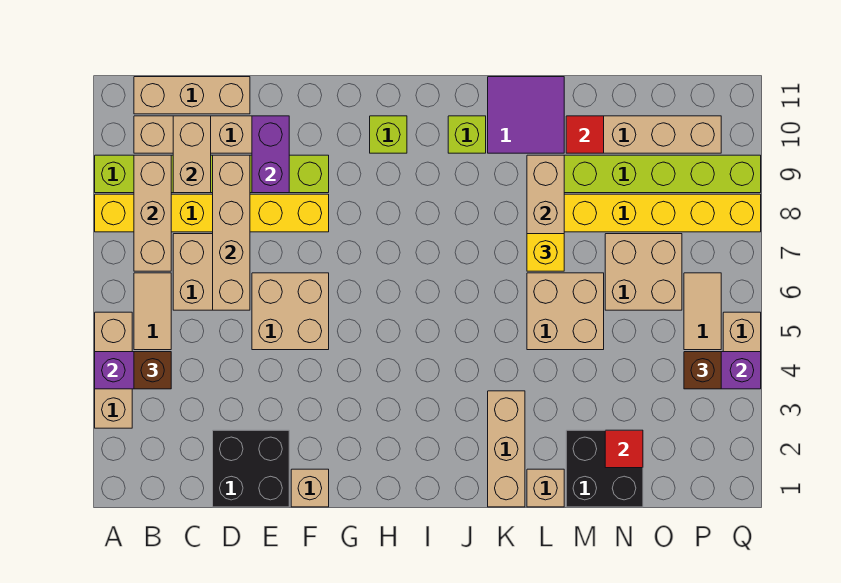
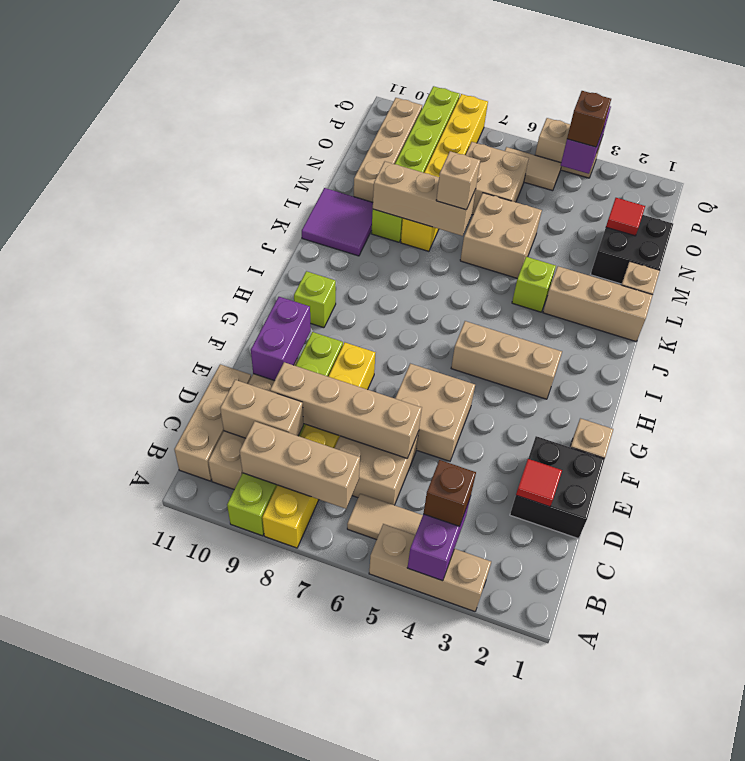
purple 1x2 brick [252,116,289,193] -> purple 1x2 brick turned to [251,297,311,381]
none -> tan 1x3 brick [451,321,562,399]
lime 1x1 brick [448,116,486,153] -> lime 1x1 brick moved to [512,257,556,312]
yellow 1x1 brick [527,234,564,271] -> tan 1x1 brick [436,151,480,210]
red 1x1 tile [566,116,604,153] -> red 1x1 tile moved to [516,459,562,507]

